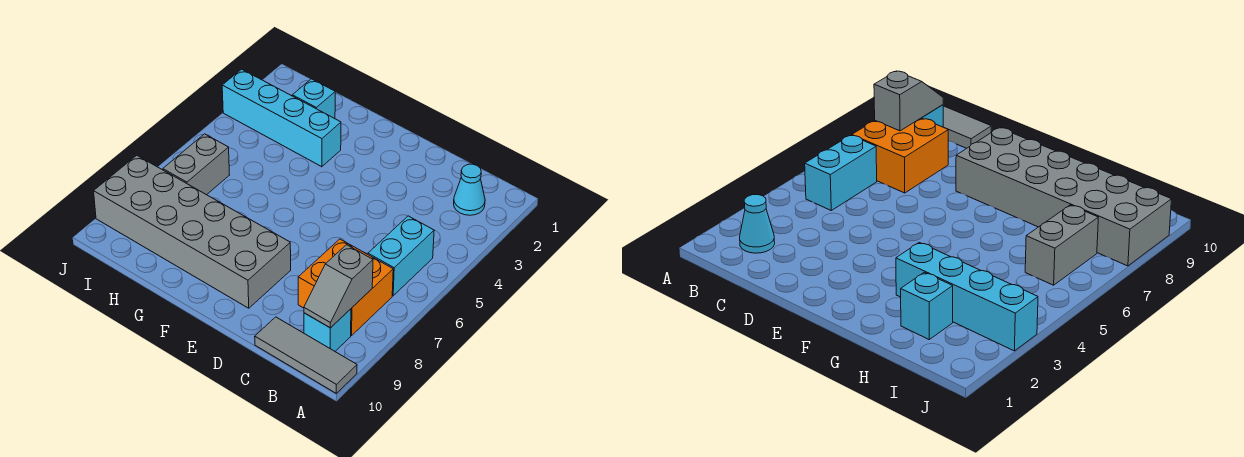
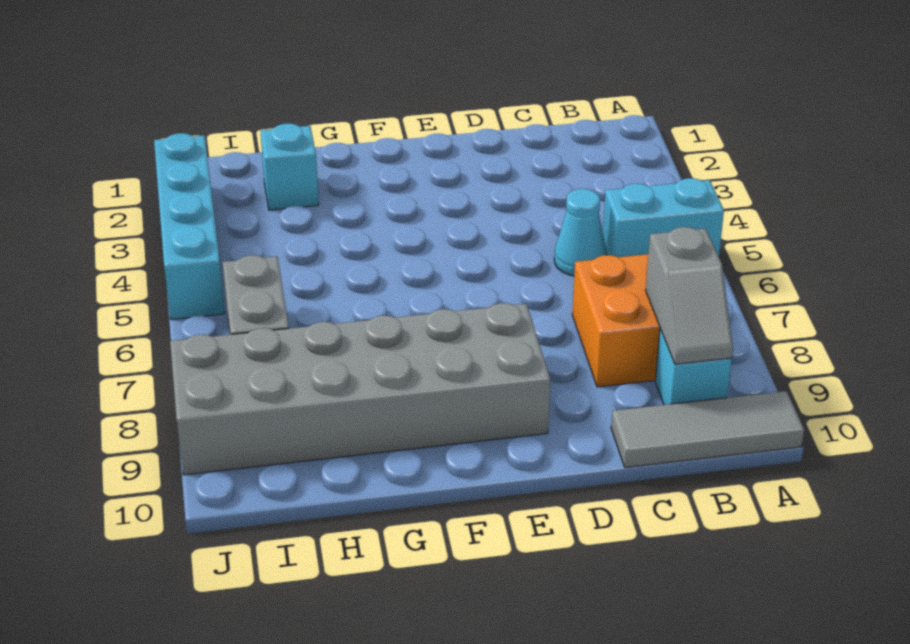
cyan 1x1 cone [454,164,485,215] -> cyan 1x1 cone moved to [554,189,607,276]
cyan 1x2 brick [368,216,434,296] -> cyan 1x2 brick turned to [603,178,724,257]
cyan 1x4 brick [222,69,341,167] -> cyan 1x4 brick turned to [154,133,225,320]

